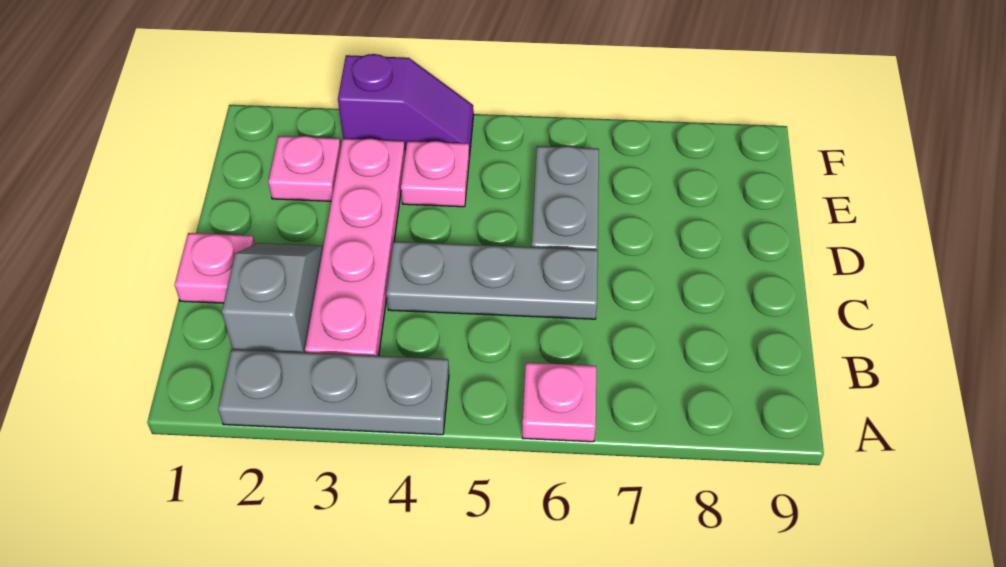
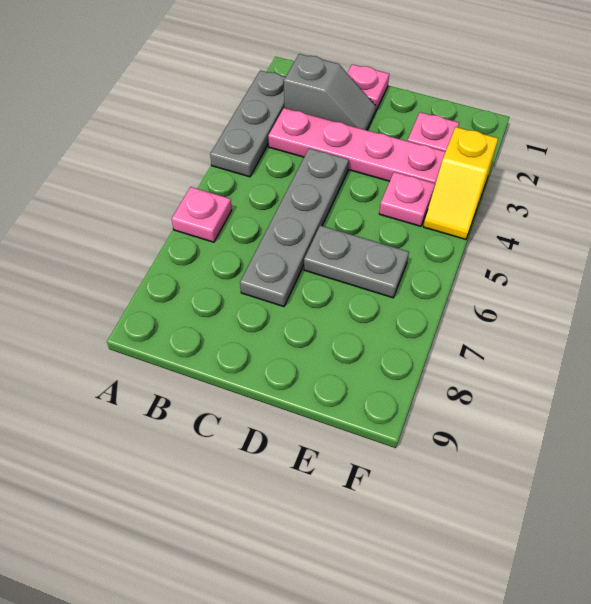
grey 1x3 plate [386,242,598,319] -> grey 1x4 plate [240,148,349,307]
purple 1x2 slope [338,54,474,158] -> yellow 1x2 slope [423,127,498,239]

